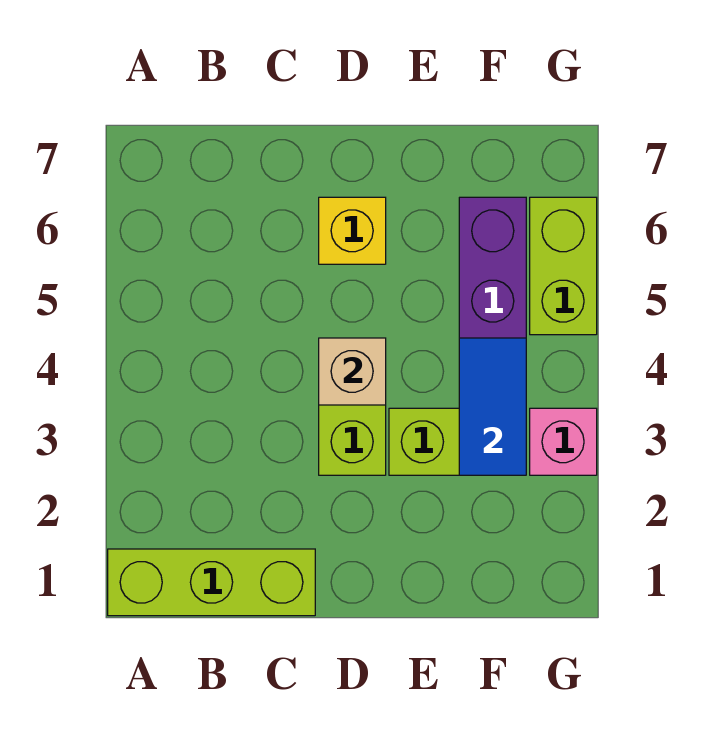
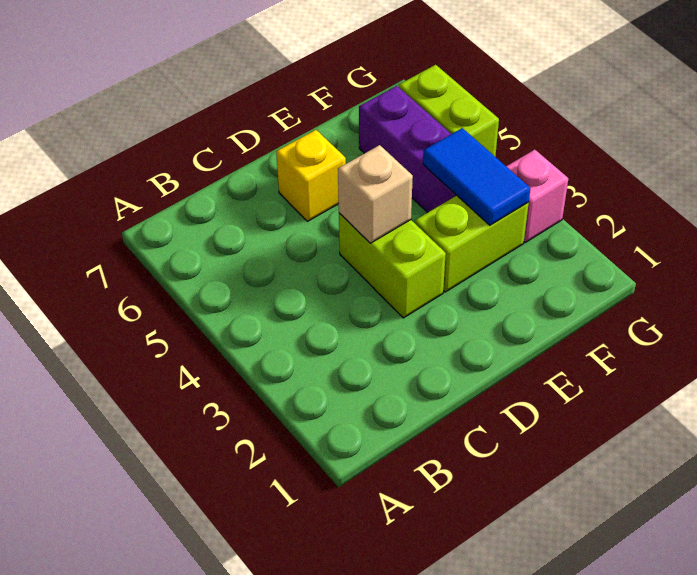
lime 1x3 brick [108,549,315,616] -> none

